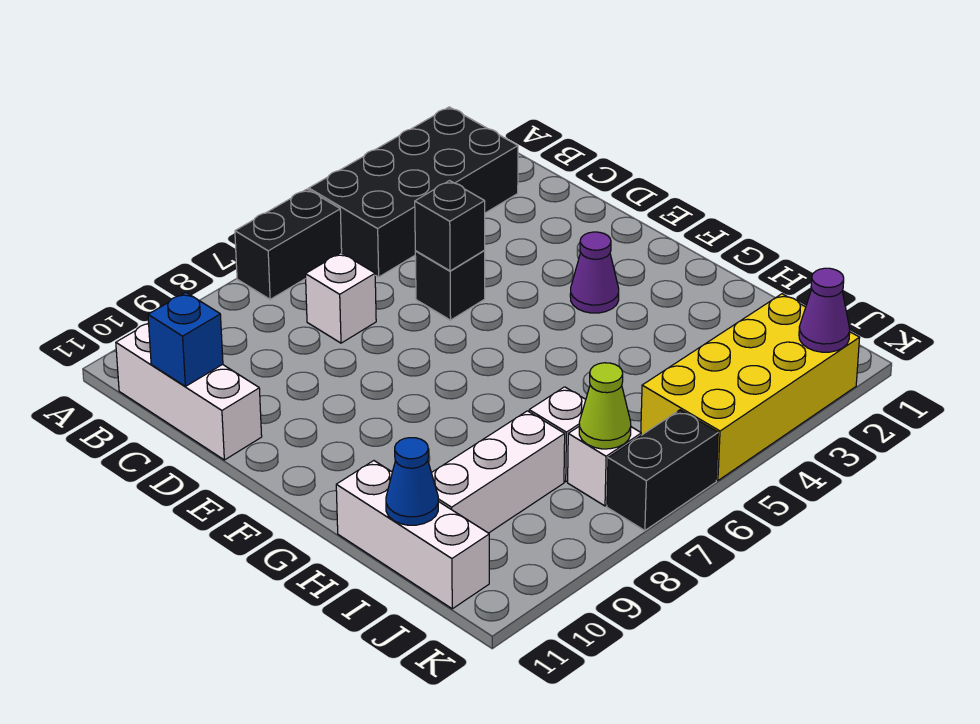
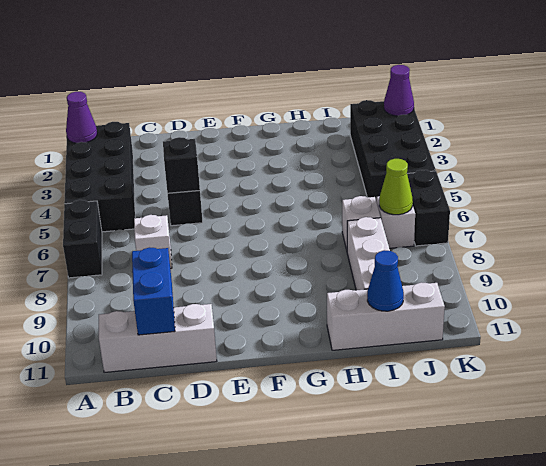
blue 1x1 brick [148,293,223,386] -> blue 1x2 brick [132,248,175,335]
purple 1x1 cone [570,232,619,313] -> purple 1x1 cone moved to [66,92,97,143]
yellow 2x4 brick [641,294,860,481] -> black 2x4 brick [350,100,436,199]

